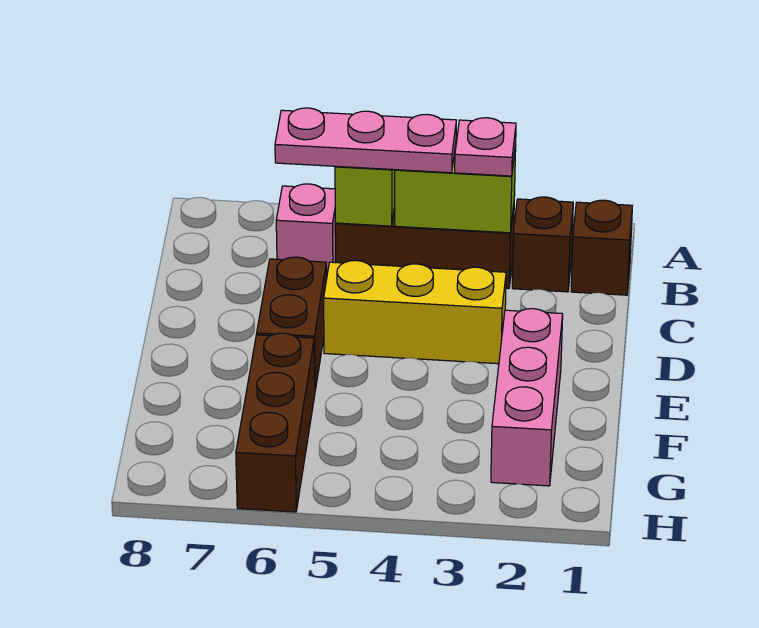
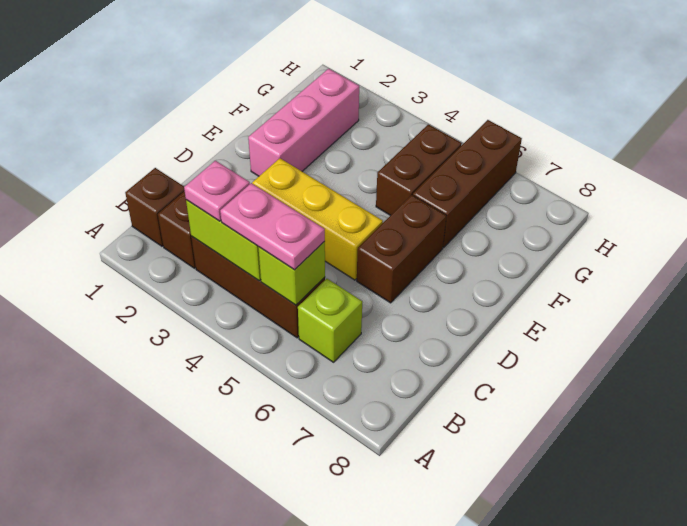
pink 1x3 plate [275,108,456,173] -> pink 1x2 plate [220,183,325,270]
pink 1x1 brick [276,184,336,274] -> lime 1x1 brick [298,279,362,362]
none -> brown 1x2 brick [376,124,462,216]

